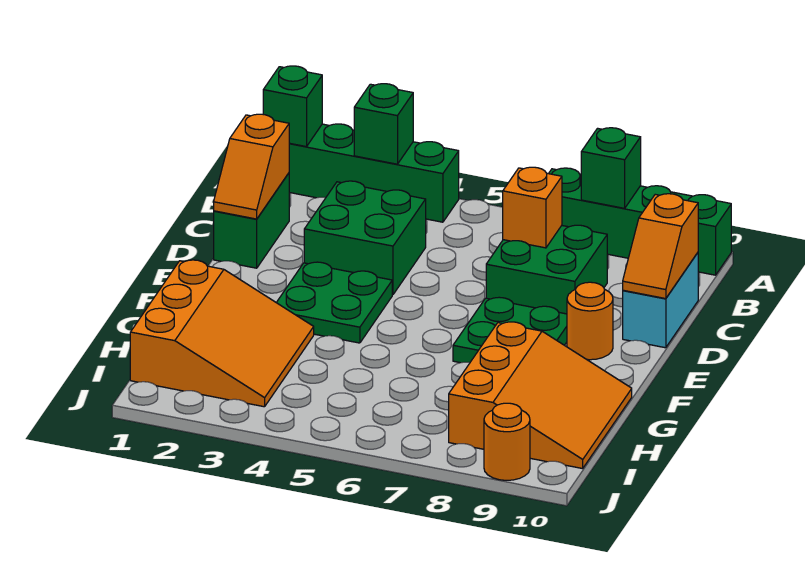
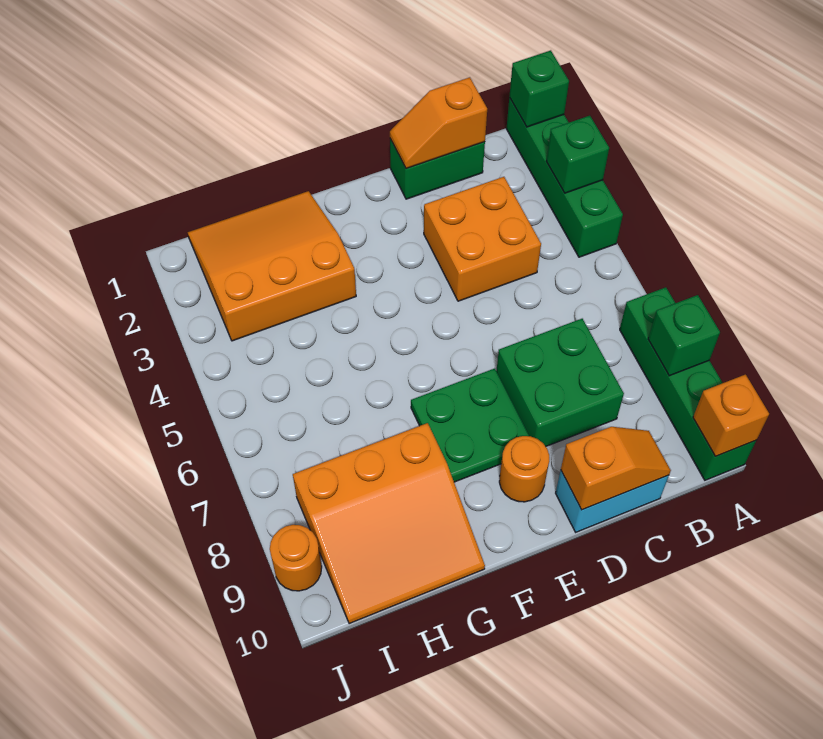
green 2x2 brick [304,181,426,295] -> orange 2x2 brick [424,177,541,301]
orange 1x1 brick [503,167,562,248] -> orange 1x1 brick moved to [693,375,769,456]
orange 1x2 slope [623,194,698,299] -> orange 1x2 slope turned to [561,427,671,510]
green 2x2 plate [276,262,392,343] -> none
orange 3x3 slope [130,260,314,407] -> orange 3x3 slope turned to [188,191,356,341]

